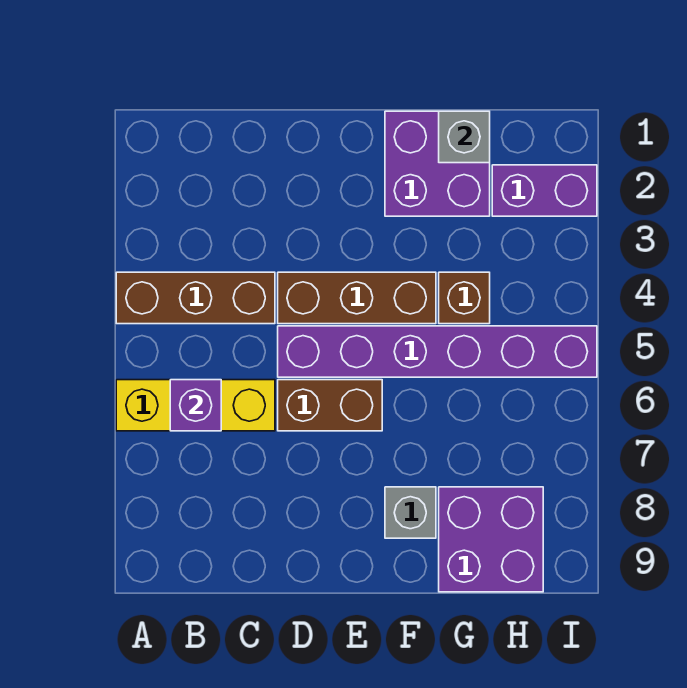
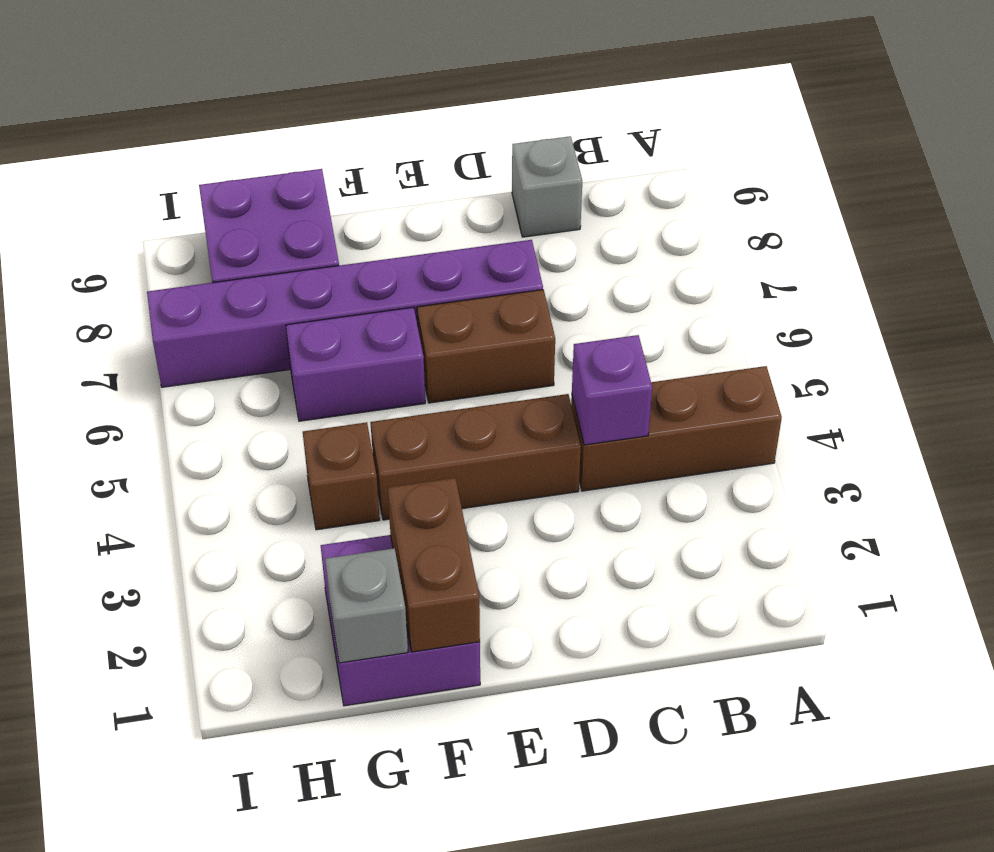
yellow 1x3 brick [116,380,275,431] -> none
purple 1x1 brick [170,380,221,431] -> purple 1x1 brick moved to [572,335,652,445]
purple 1x6 brick [278,326,597,377] -> purple 1x6 brick moved to [147,240,543,387]
none -> brown 1x2 brick [388,478,480,652]
grey 1x1 brick [385,487,436,538] -> grey 1x1 brick moved to [512,136,582,237]
purple 1x2 brick [492,165,597,216] -> purple 1x2 brick moved to [286,307,425,421]

